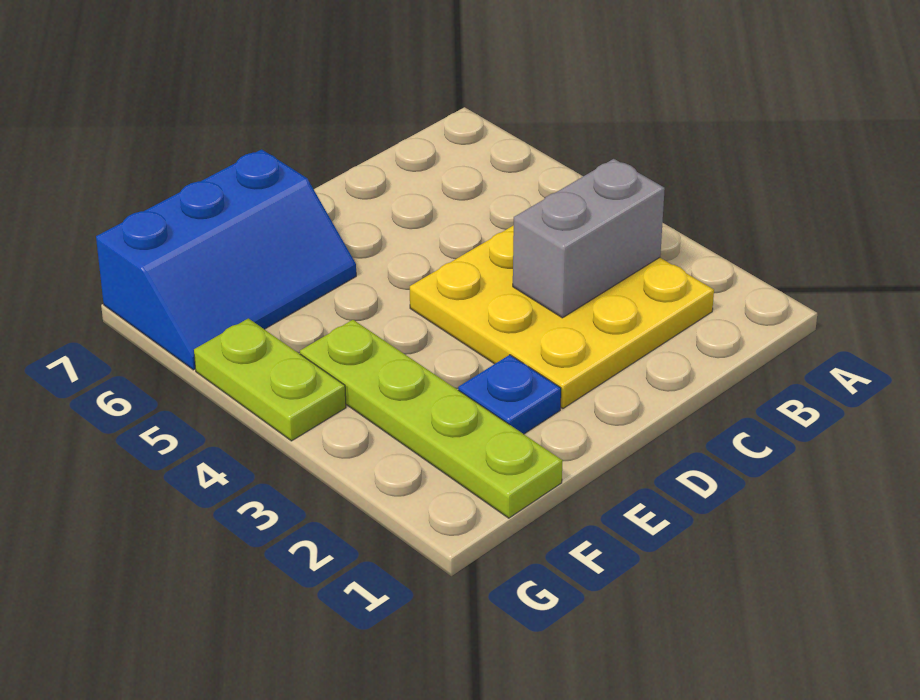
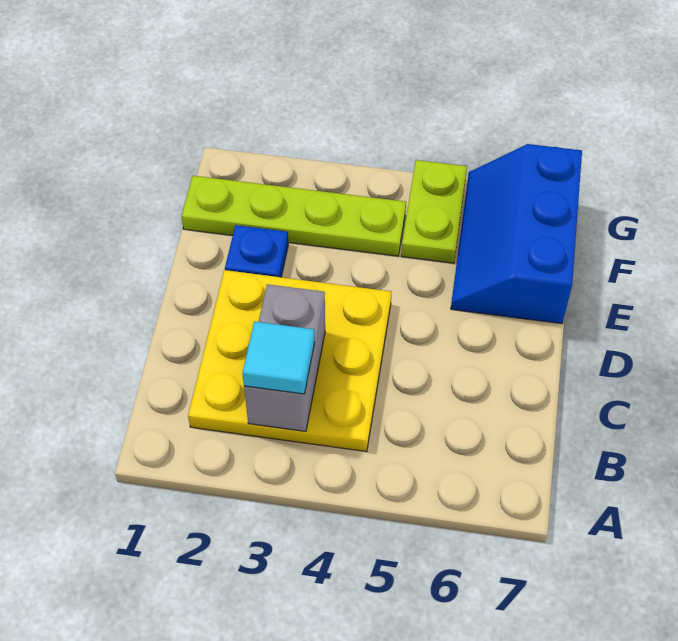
none -> cyan 1x1 tile [243,321,315,394]
lime 1x2 plate [194,318,346,441] -> lime 1x2 plate turned to [401,160,467,263]

